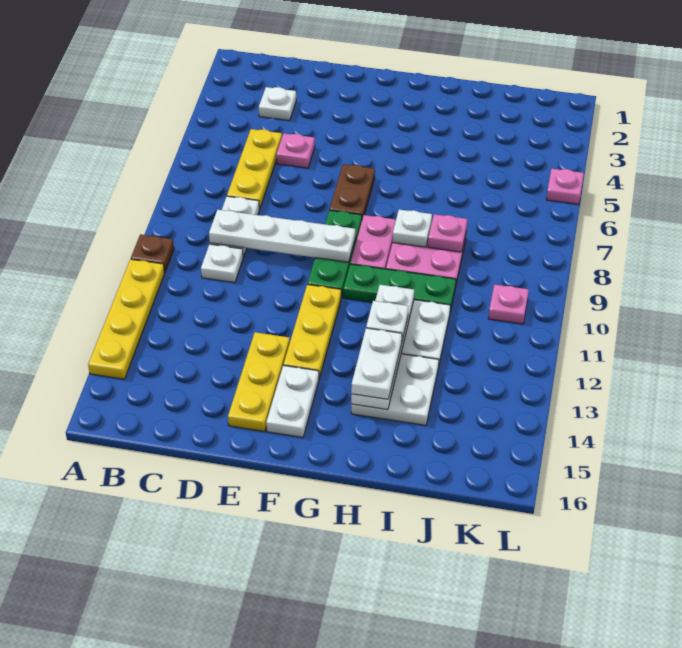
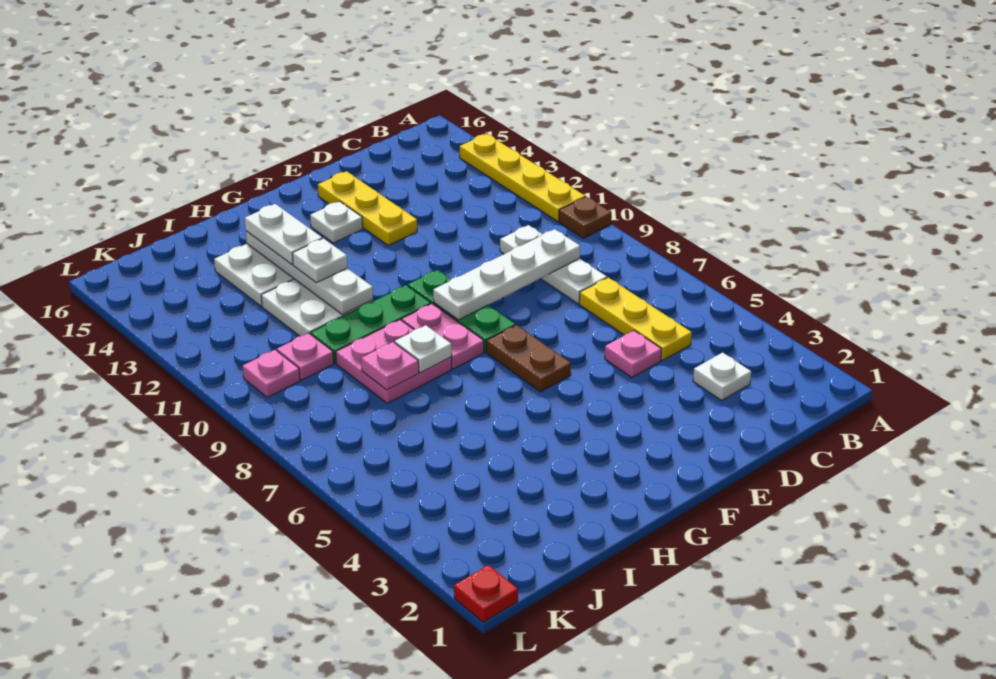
yellow 1x3 plate [283,285,341,378] -> none
white 1x2 plate [266,365,319,437] -> white 1x1 plate [310,201,363,243]
none -> red 1x1 plate [454,565,518,622]
pink 1x1 plate [546,169,584,204] -> pink 1x1 plate moved to [277,333,334,380]

